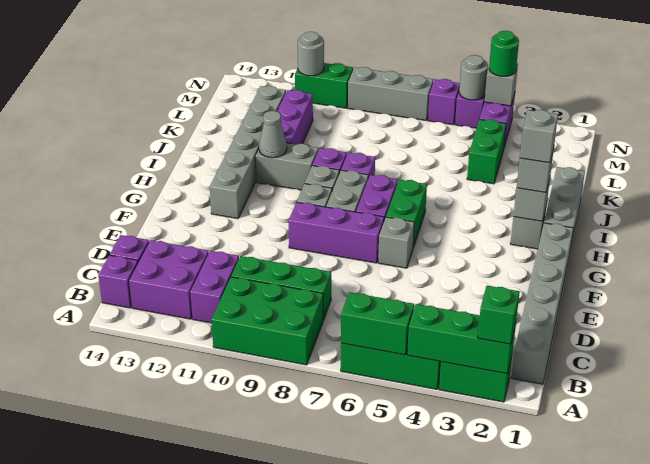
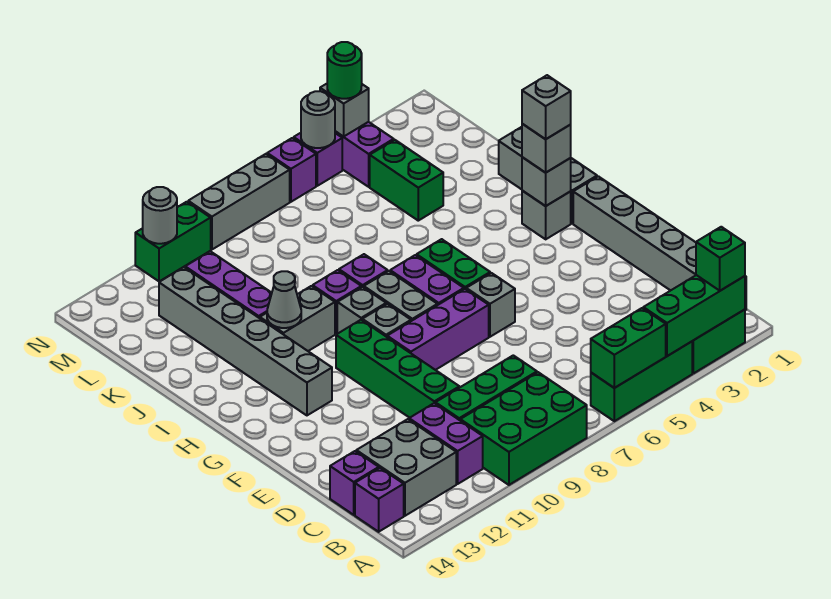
purple 2x2 brick [129,240,209,319] -> grey 2x2 brick [356,419,456,516]
none -> green 1x4 brick [336,320,459,418]

